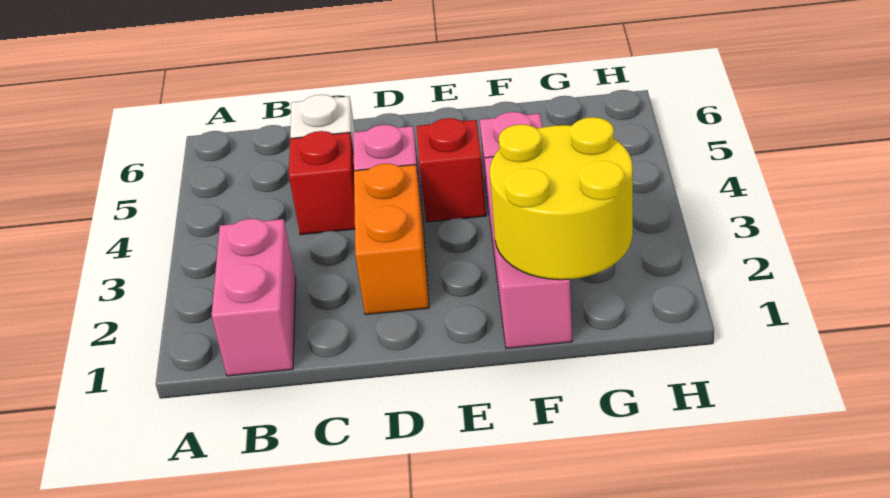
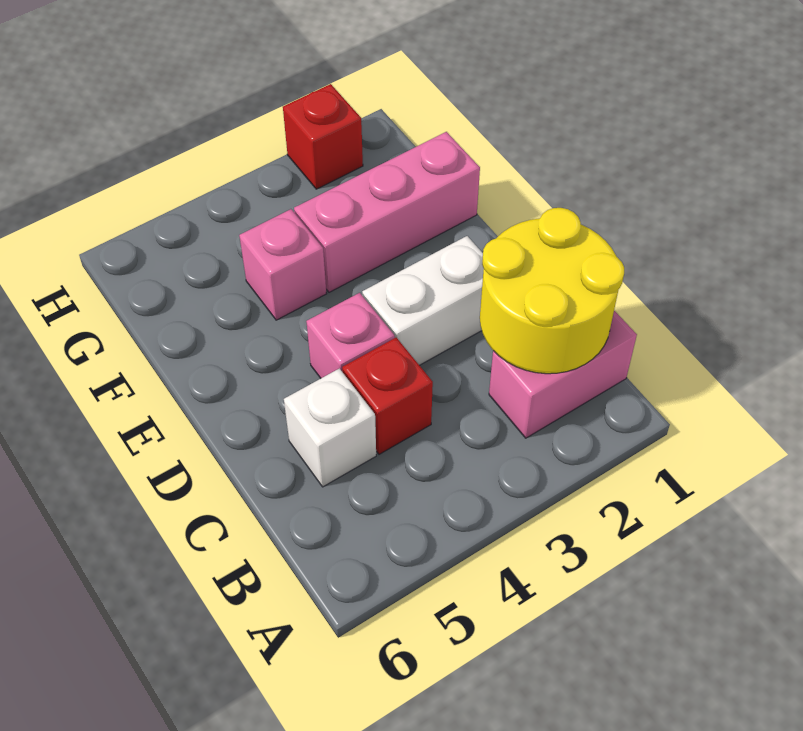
orange 1x2 brick [354,163,429,315] -> white 1x2 brick [362,236,484,365]
red 1x1 brick [417,118,486,222] -> red 1x1 brick moved to [283,84,363,189]
yellow 2x2 round brick [490,117,633,280] -> yellow 2x2 round brick moved to [480,208,624,374]

